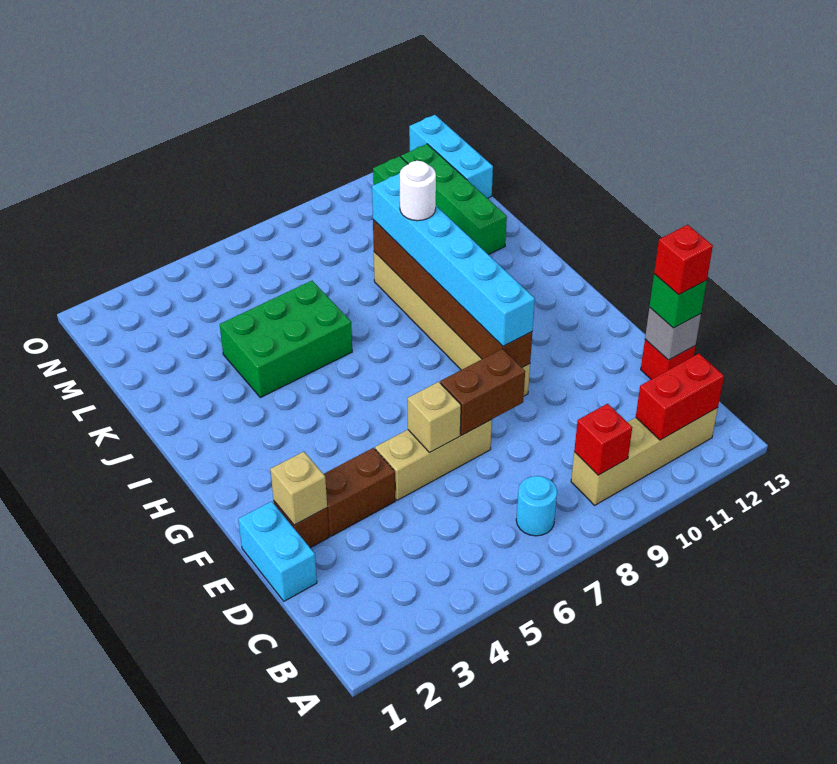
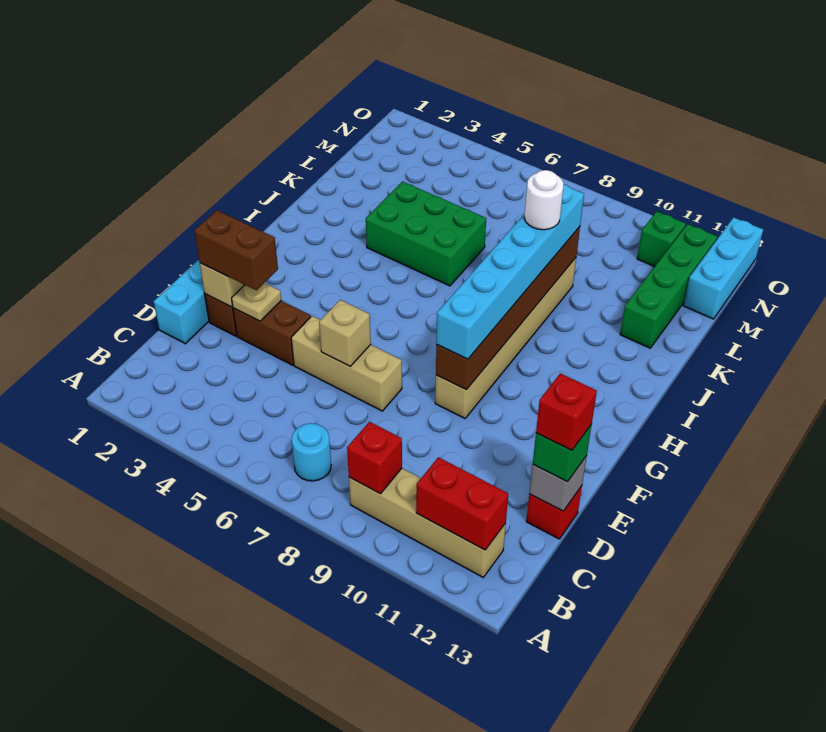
none -> tan 1x1 plate [232,283,281,321]
brown 1x2 brick [440,349,525,435] -> brown 1x2 brick moved to [194,210,278,290]

